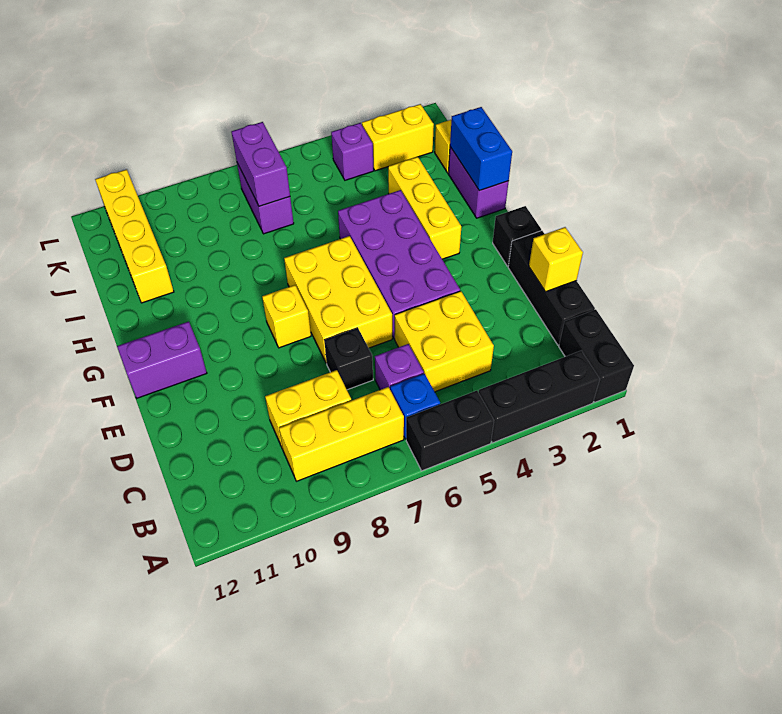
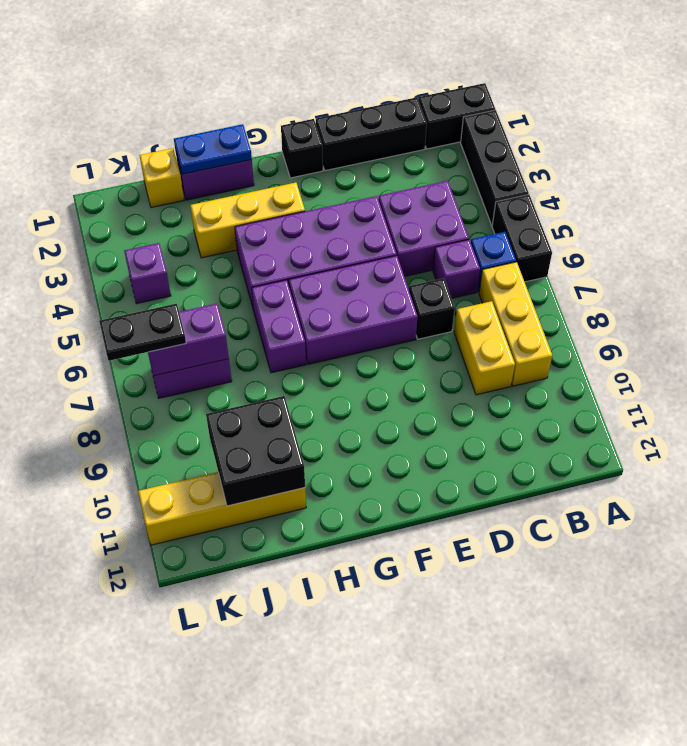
yellow 2x2 brick [395,291,494,392] -> purple 2x2 brick [379,181,469,277]
yellow 1x1 brick [529,227,583,292] -> none
yellow 2x3 brick [284,236,392,363] -> purple 2x3 brick [289,256,418,364]
yellow 1x1 brick [262,285,311,348] -> none
purple 1x2 brick [117,321,207,398] -> purple 1x2 brick moved to [252,280,306,373]
blue 1x2 brick [450,107,512,191] -> blue 1x2 plate [174,124,252,174]
none -> black 2x2 brick [206,396,305,506]
yellow 1x2 brick [362,104,434,171] -> none
none -> black 1x2 plate [99,304,186,361]

